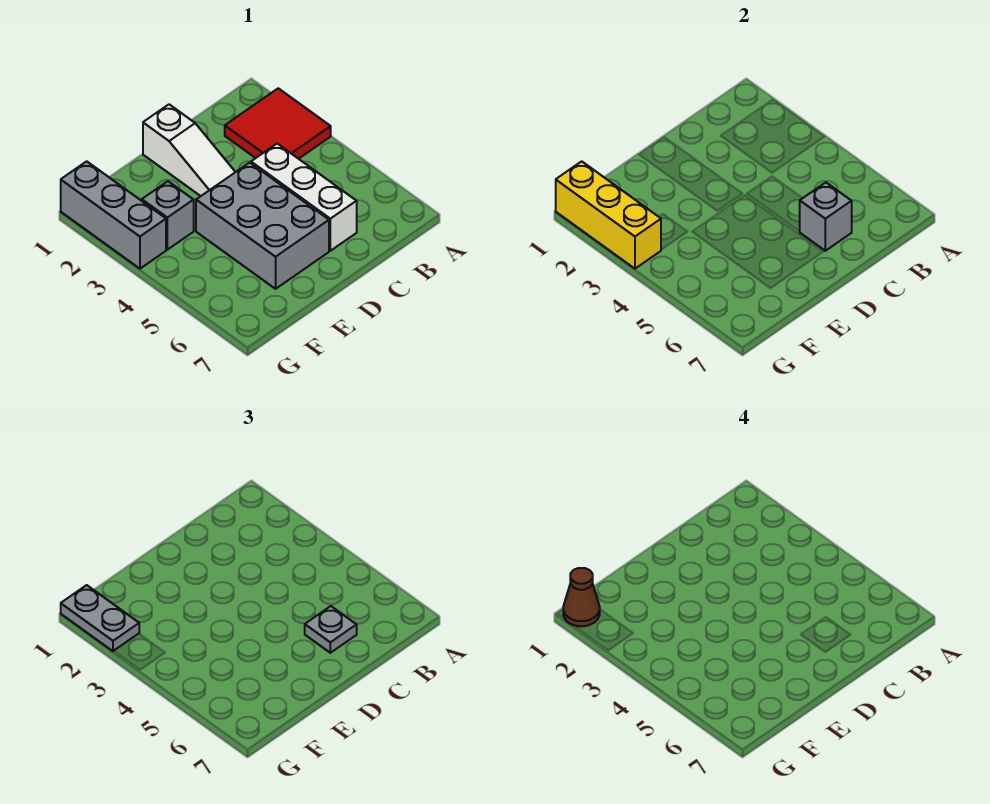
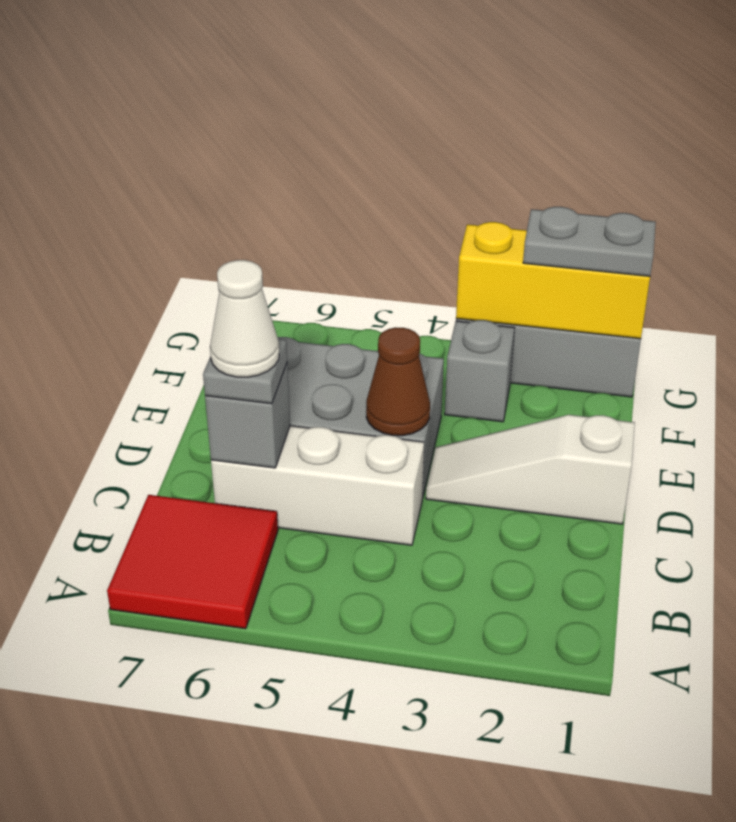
red 2x2 tile [225,88,331,159] -> red 2x2 tile moved to [107,495,278,629]
none -> white 1x1 cone [210,260,279,377]
brown 1x1 cone [563,568,600,626] -> brown 1x1 cone moved to [366,327,430,436]

